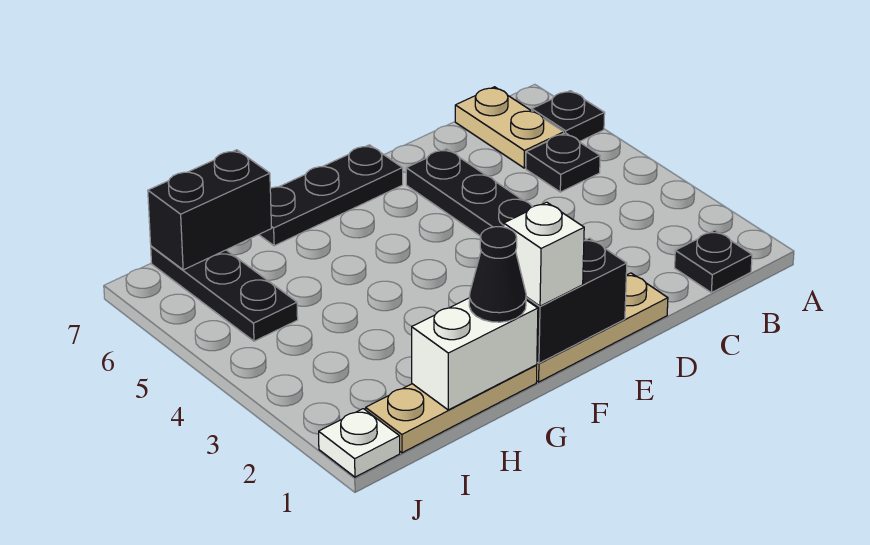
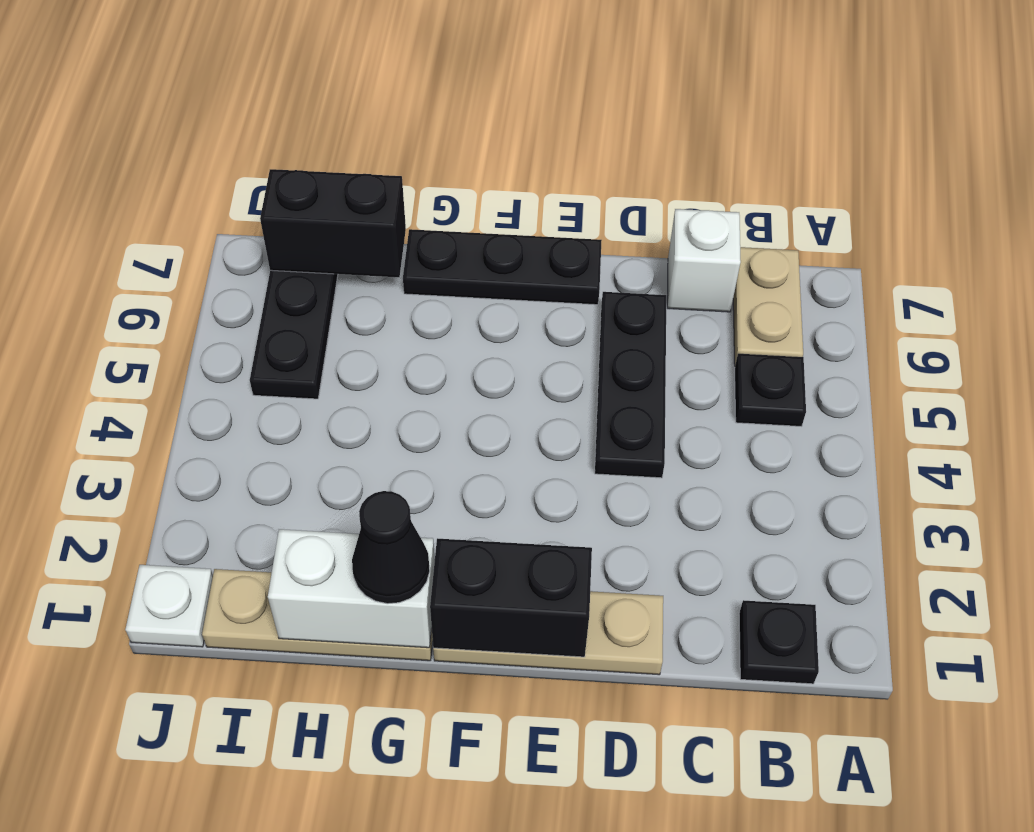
black 1x1 plate [532,91,605,142] -> none
white 1x1 brick [504,202,584,306] -> white 1x1 brick moved to [667,209,741,312]

